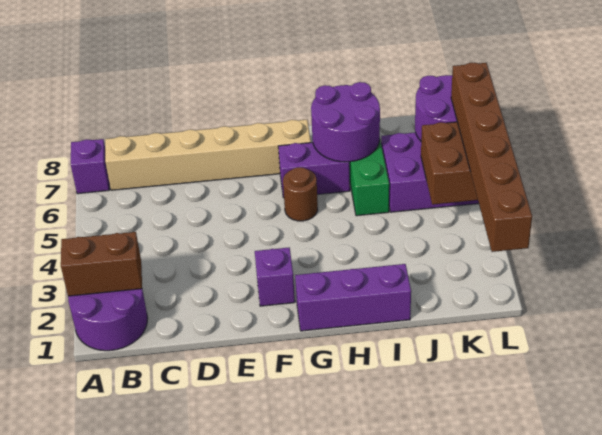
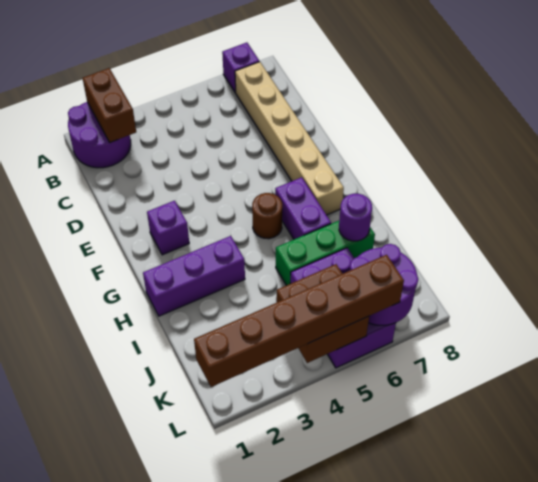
purple 1x3 brick [295,264,411,331] -> purple 1x3 brick turned to [143,236,245,316]
purple 2x2 round brick [311,82,380,162] -> purple 1x1 round brick [339,194,372,241]

